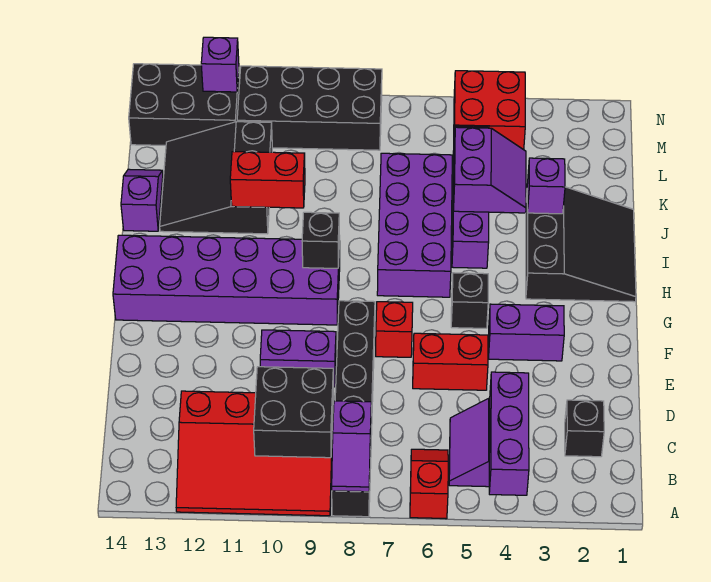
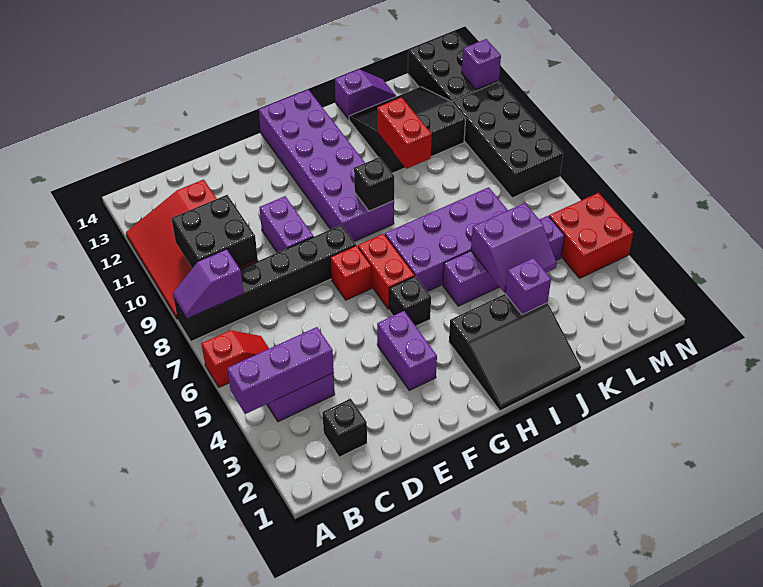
red 1x2 brick [413,333,488,390] -> red 1x2 brick moved to [358,234,415,309]

